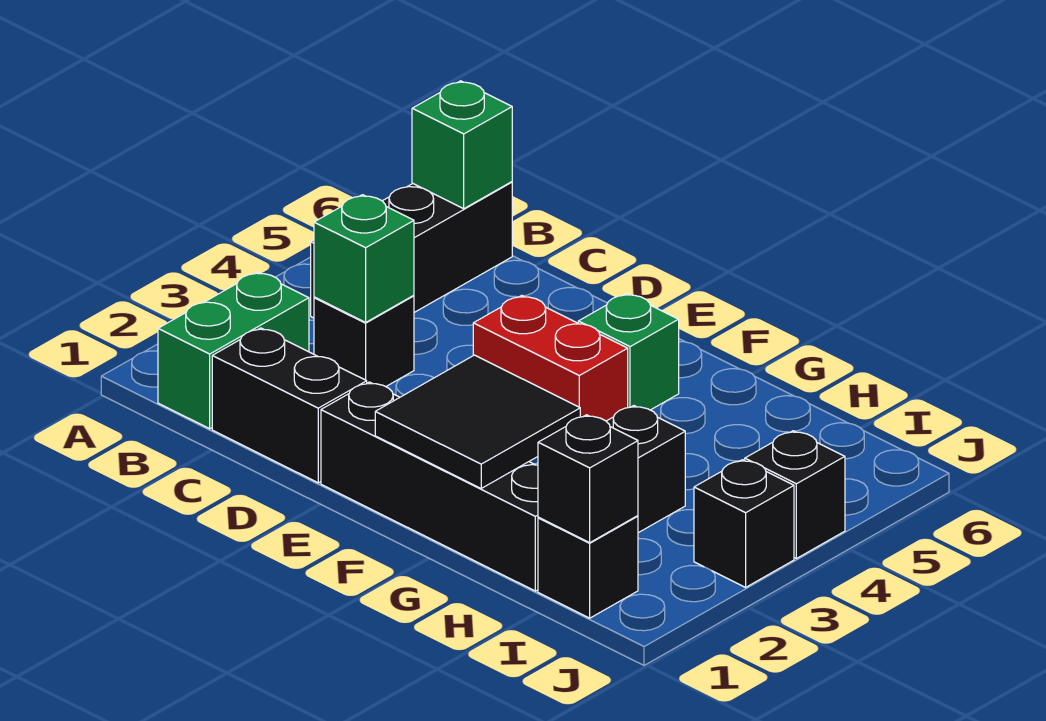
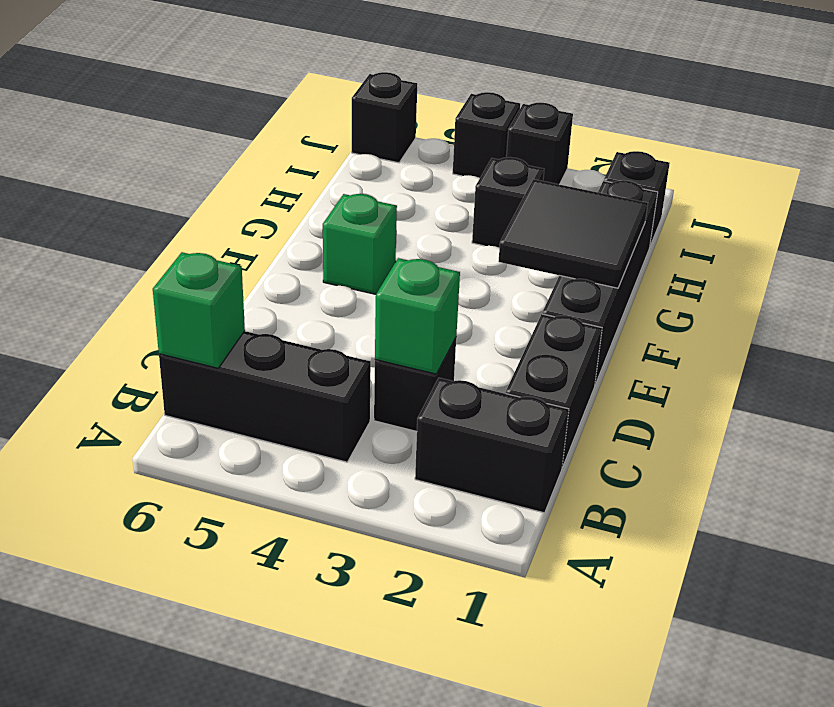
green 1x2 brick [158,272,309,429] -> black 1x2 brick [415,378,569,513]
red 1x2 brick [473,295,628,421] -> none
black 1x1 brick [538,415,638,543] -> black 1x1 brick moved to [352,72,417,163]

